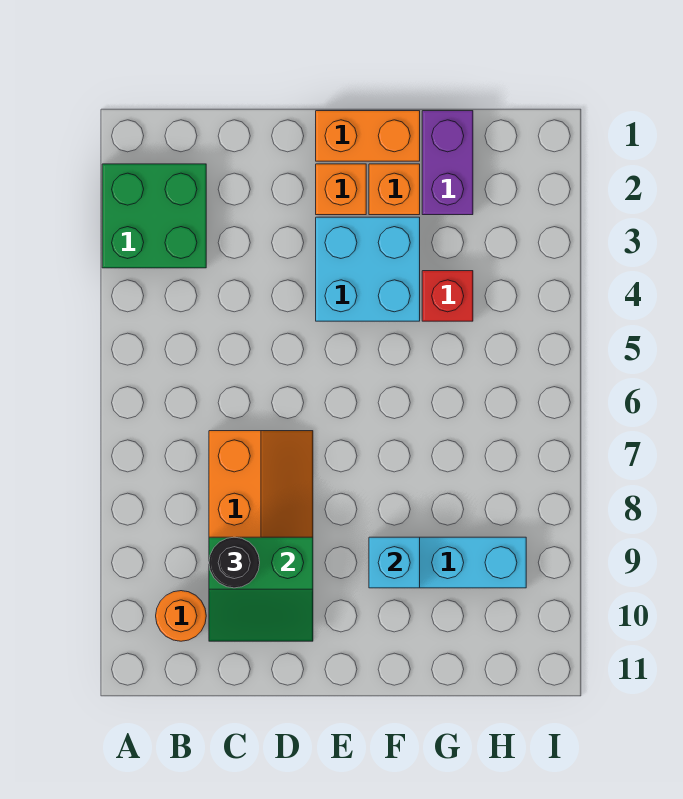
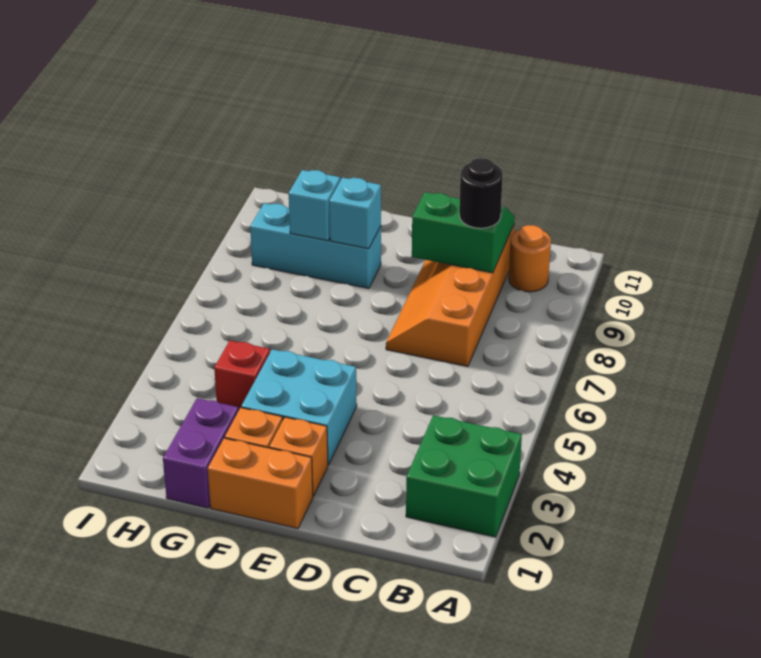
none -> cyan 1x1 brick [289,170,340,241]

